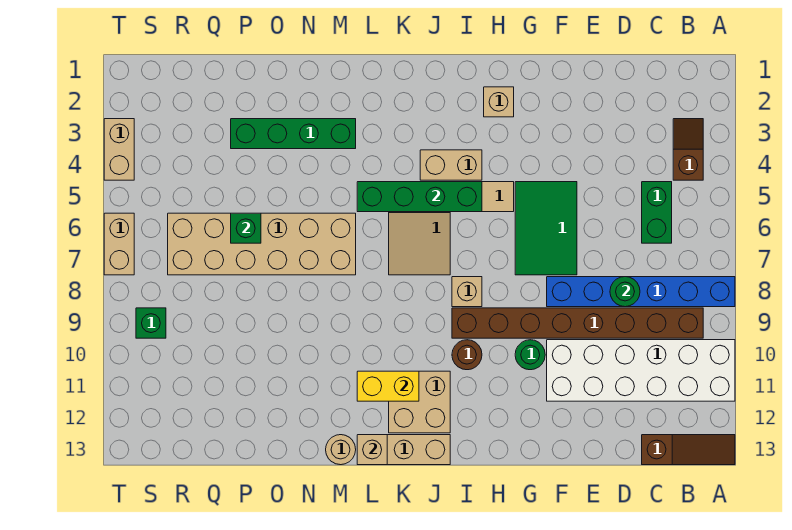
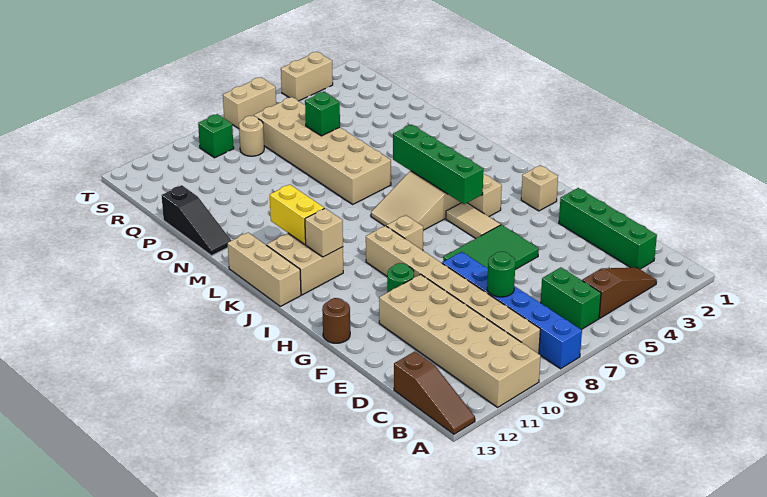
white 2x6 brick [547,340,735,401] -> tan 2x6 brick [379,274,541,407]
brown 1x2 slope [673,119,703,180] -> brown 1x3 slope [582,268,657,318]
brown 1x8 brick [452,308,703,338] -> tan 1x8 brick [366,226,540,354]
green 1x2 brick [642,182,672,243] -> green 1x2 brick turned to [541,267,601,330]
brown 1x1 round brick [452,340,482,370] -> brown 1x1 round brick moved to [322,298,350,343]
tan 1x1 brick [357,435,387,465] -> tan 1x1 brick moved to [305,208,343,257]
green 1x4 brick [231,119,356,149] -> green 1x4 brick moved to [559,188,657,269]
tan 1x1 round brick [326,435,356,465] -> tan 1x1 round brick moved to [239,116,264,156]
none -> black 1x3 slope [161,185,231,256]

